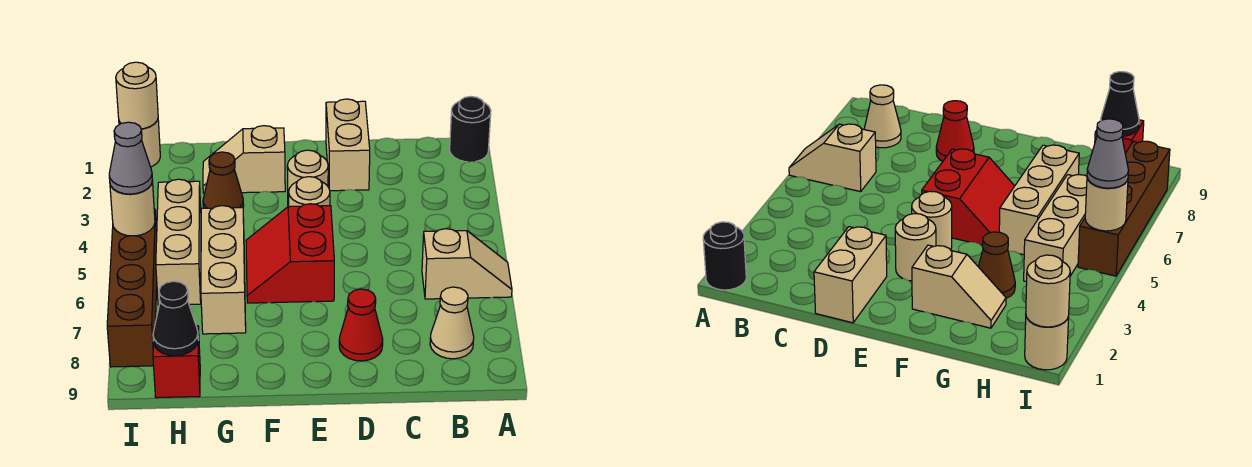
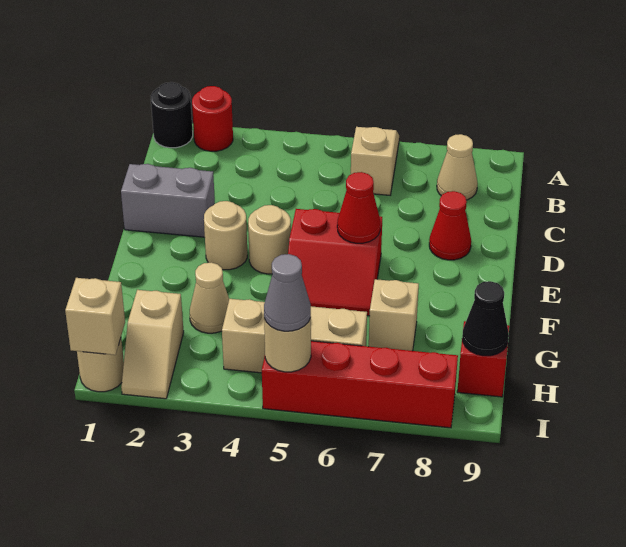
none -> red 1x1 round brick [192,86,233,151]
tan 1x2 brick [326,99,370,191] -> grey 1x2 brick [121,164,215,237]
none -> red 1x1 cone [337,172,380,243]
tan 1x2 slope [203,126,285,193] -> tan 1x2 slope moved to [121,290,184,399]
brown 1x1 cone [203,152,244,208] -> tan 1x1 cone [190,262,229,333]
tan 1x3 brick [201,206,246,334] -> tan 1x1 brick [369,279,419,351]
tan 1x1 round brick [116,62,158,129] -> tan 1x1 brick [65,278,125,355]
brown 1x4 brick [107,209,157,367] -> red 1x4 brick [262,341,458,428]

